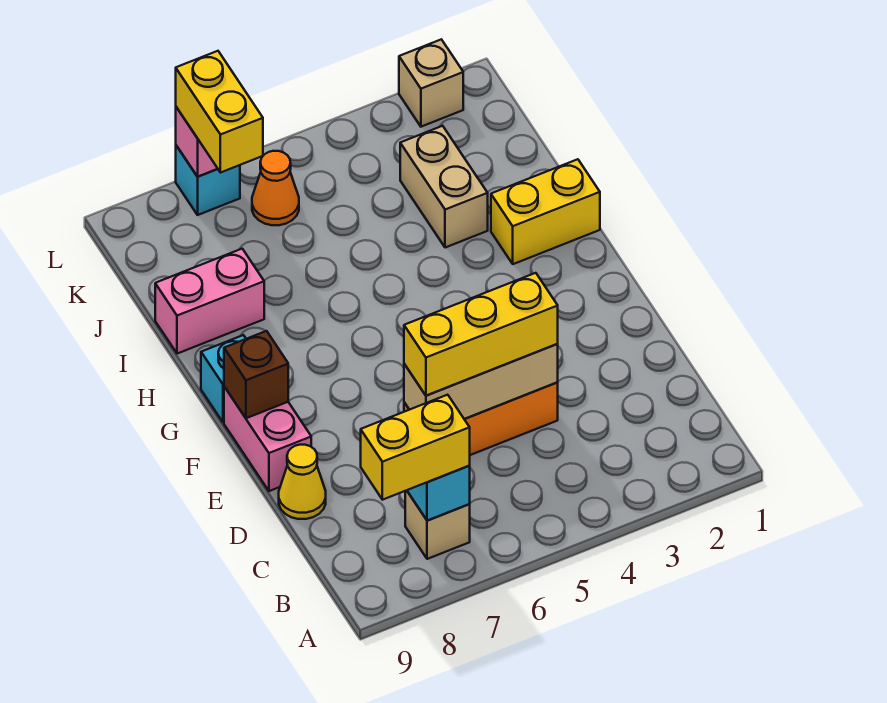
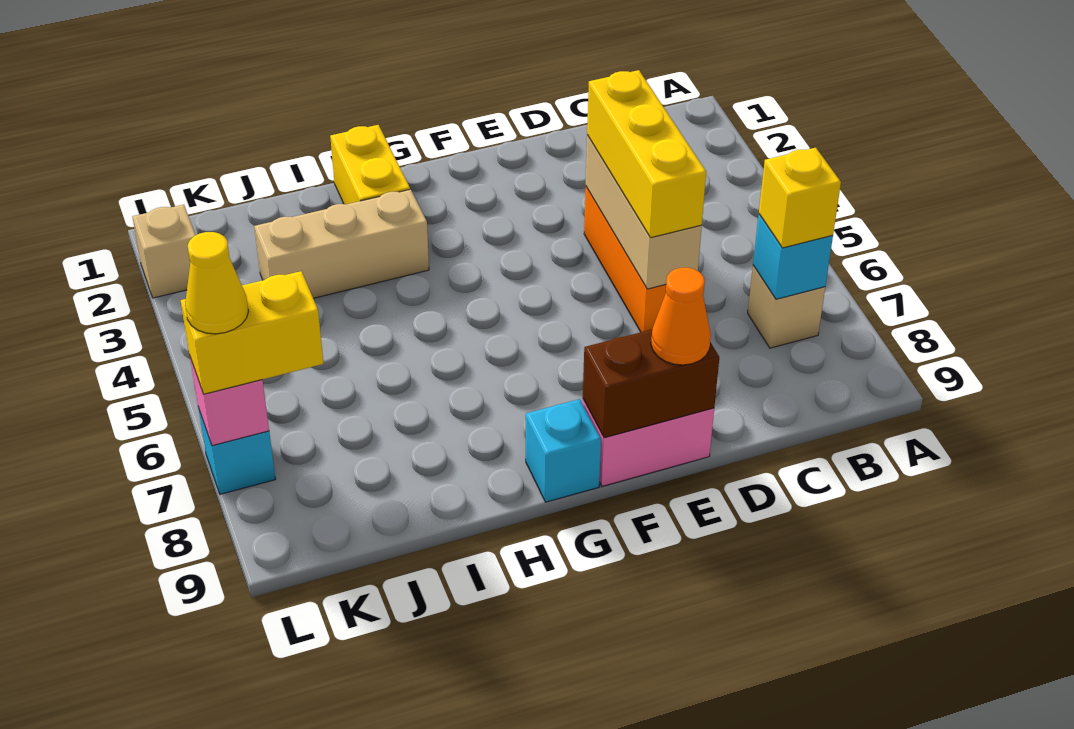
yellow 1x2 brick [361,395,470,500] -> yellow 1x1 brick [759,148,841,248]
yellow 1x1 cone [279,445,326,519] -> yellow 1x1 cone moved to [185,232,248,334]
brown 1x1 brick [224,331,288,418] -> brown 1x2 brick [583,330,719,438]
tan 1x2 brick [400,126,488,248] -> tan 1x3 brick [254,189,429,298]
pink 1x2 brick [155,249,264,354] -> none
orange 1x1 cone [252,151,299,225] -> orange 1x1 cone moved to [651,268,711,365]

